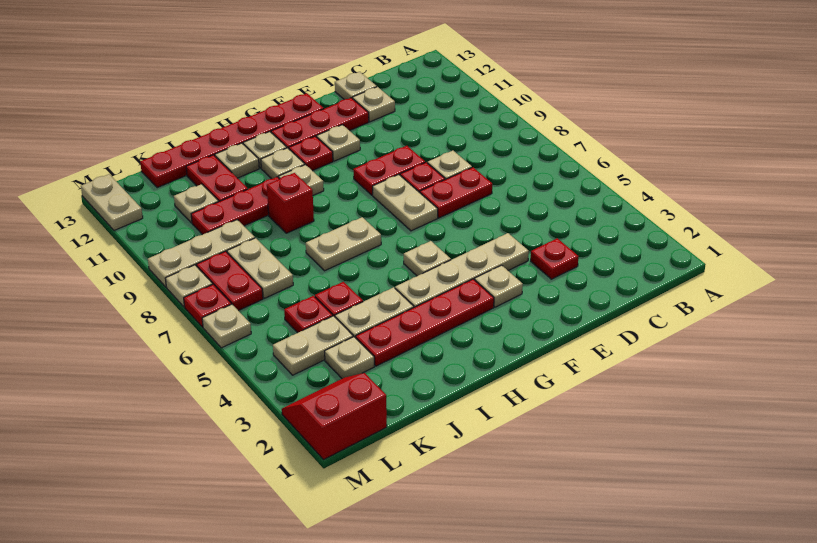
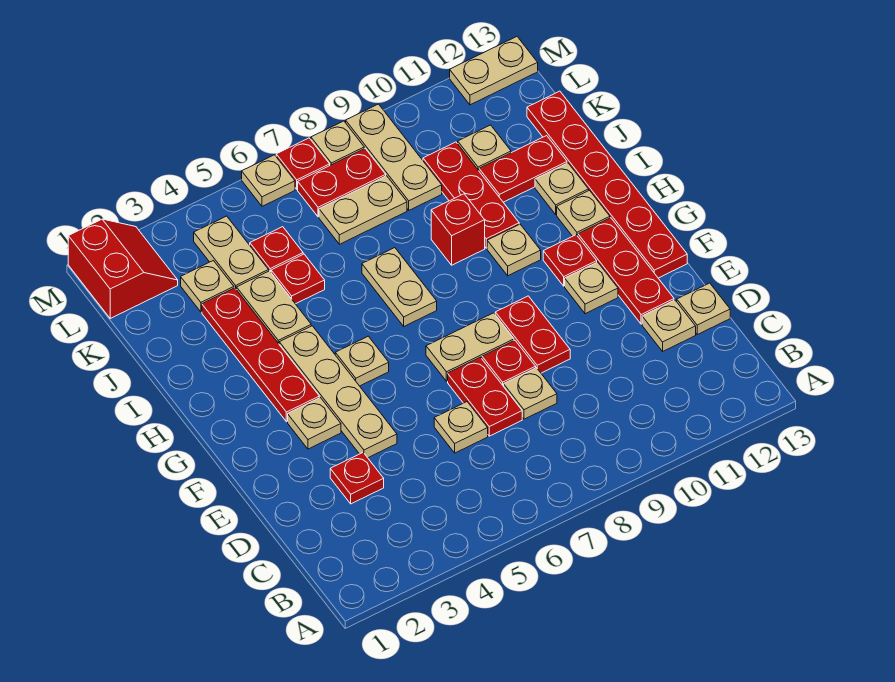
tan 1x1 plate [261,148,305,179] -> tan 1x1 plate moved to [434,402,488,453]

